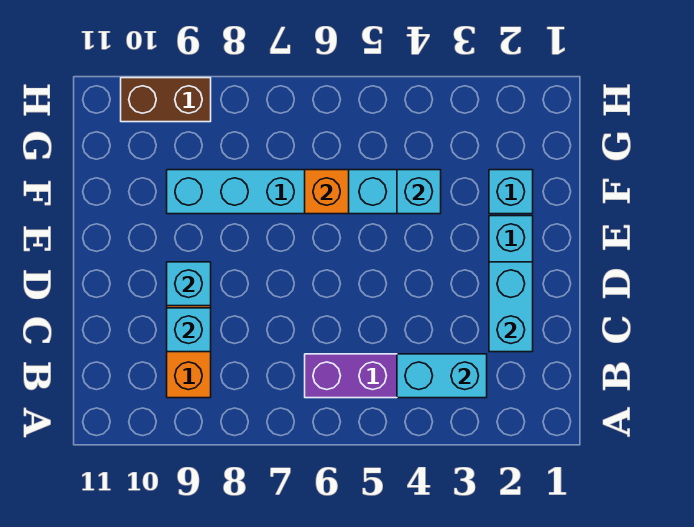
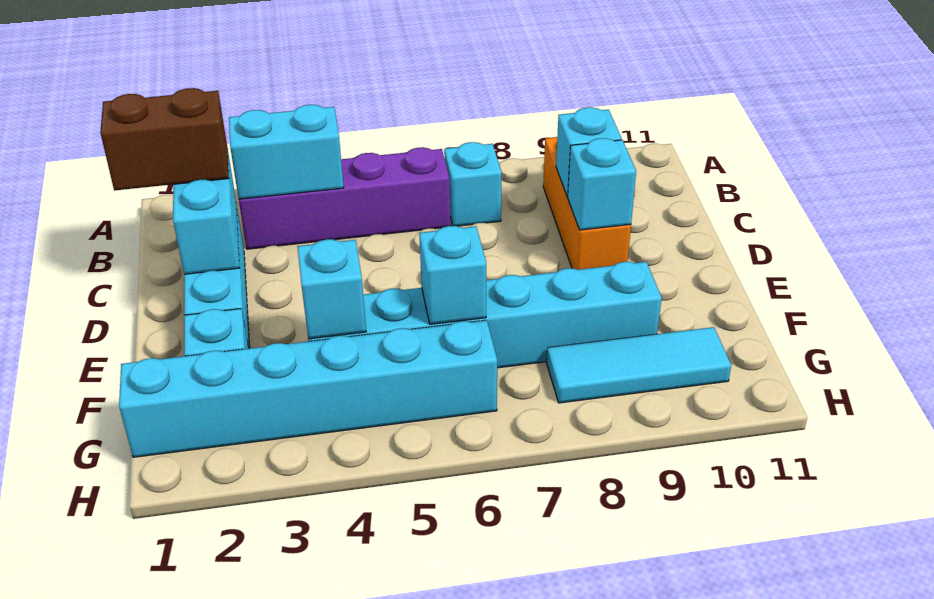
none -> cyan 1x1 brick [444,142,502,226]
orange 1x1 brick [305,170,349,214] -> cyan 1x1 brick [419,226,486,324]
none -> cyan 1x6 brick [119,320,497,457]
none -> cyan 1x3 tile [547,327,731,403]
brown 1x2 brick [121,78,211,122] -> brown 1x2 brick moved to [100,88,229,190]

